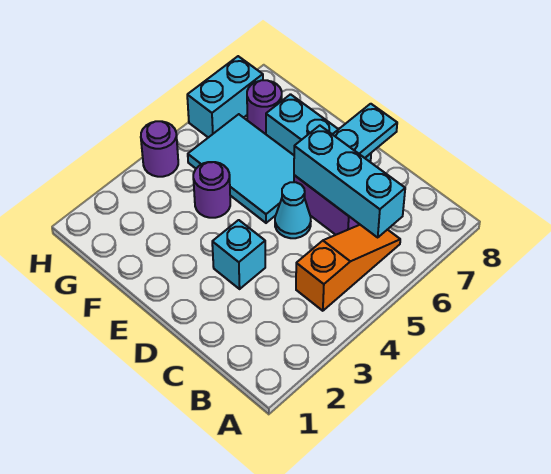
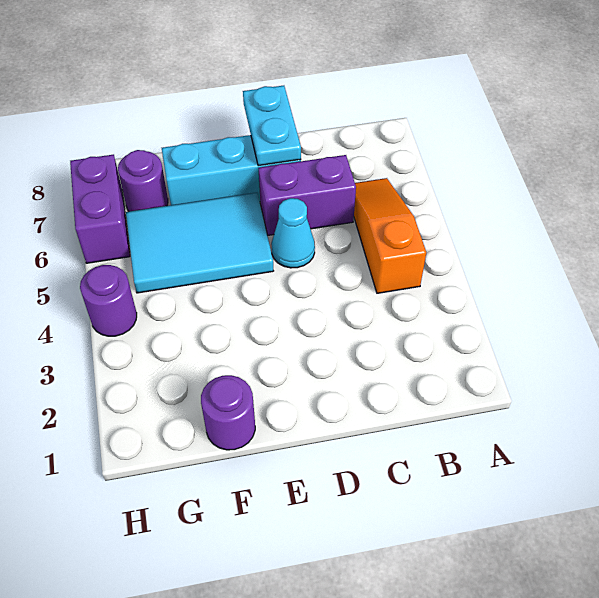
cyan 1x3 brick [294,126,405,237] -> none
cyan 1x1 brick [212,220,265,289] -> none
purple 1x1 round brick [193,162,230,218] -> purple 1x1 round brick moved to [201,375,255,450]
cyan 1x2 brick [187,56,263,138] -> purple 1x2 brick [70,155,130,263]

